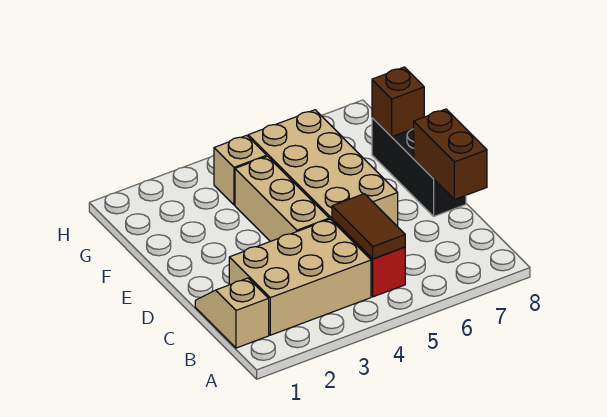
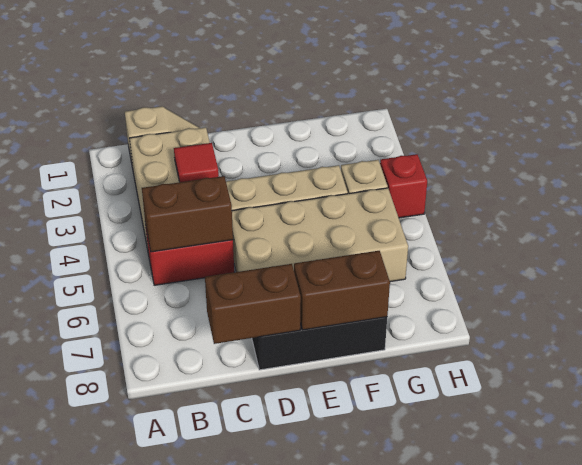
brown 1x2 tile [332,194,405,259] -> brown 1x2 brick [142,176,233,252]
none -> red 1x1 tile [174,143,219,182]
brown 1x1 brick [372,67,424,137] -> brown 1x2 brick [294,250,390,330]
none -> red 1x1 brick [380,154,427,218]

